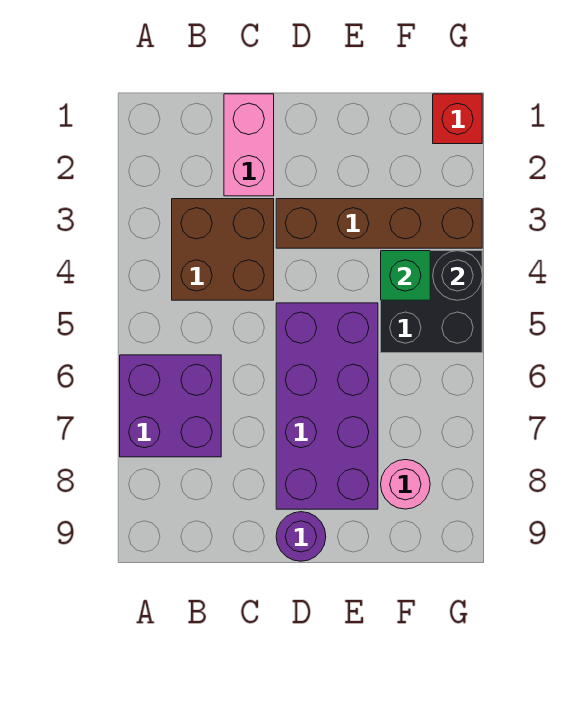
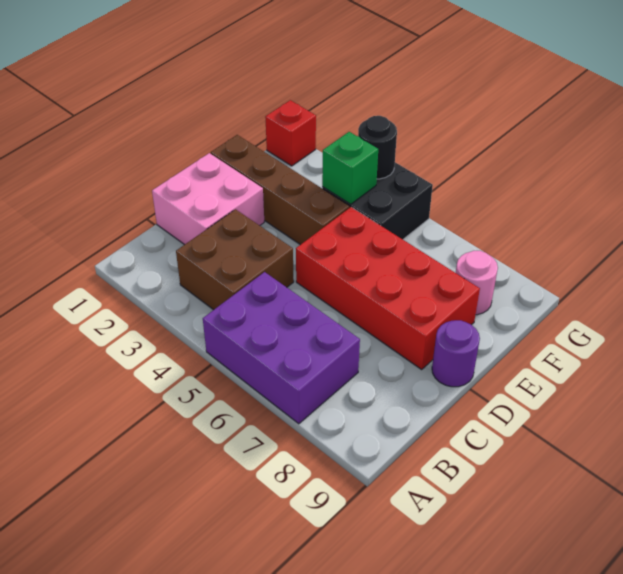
purple 2x2 brick [120,355,221,457] -> purple 2x3 brick [203,272,360,424]
pink 1x2 brick [224,94,274,196] -> pink 2x2 brick [152,153,264,245]
brown 1x4 brick [276,199,482,248] -> brown 1x4 brick turned to [211,135,349,245]
purple 2x4 brick [276,303,378,509] -> red 2x4 brick [296,207,480,369]

